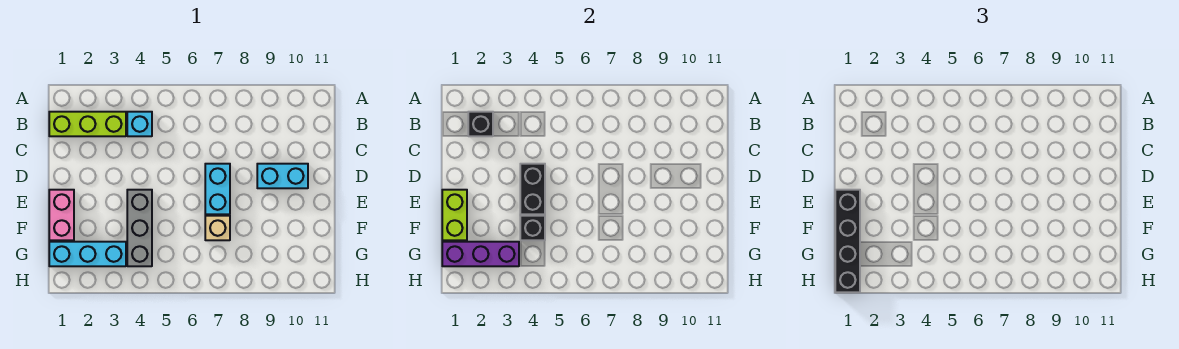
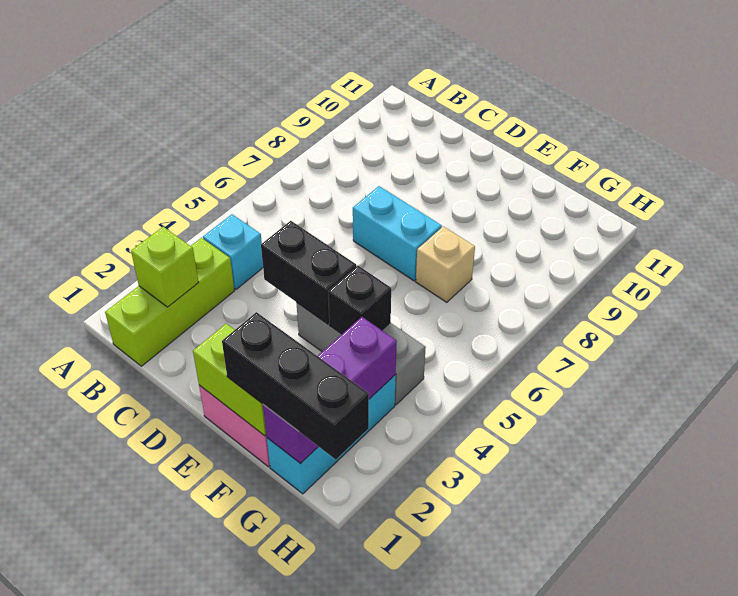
black 1x1 brick [468,112,493,136] -> lime 1x1 brick [131,227,199,307]
cyan 1x2 brick [257,164,308,188] -> none
black 1x4 brick [835,190,860,292] -> black 1x3 brick [222,312,369,460]

